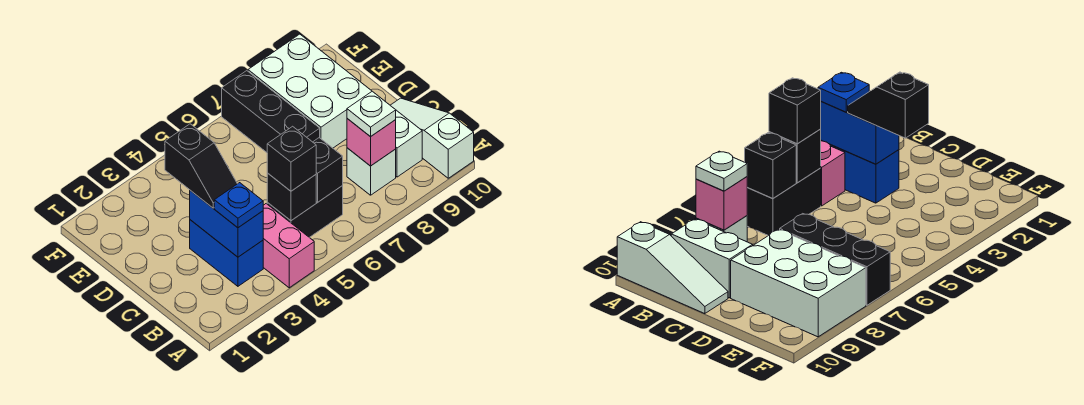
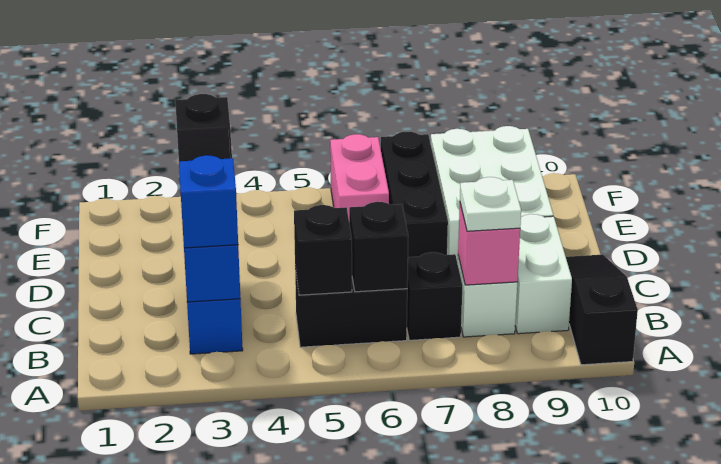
pink 1x2 brick [263,204,314,288] -> pink 1x2 brick moved to [330,134,389,218]
white 1x3 slope [390,98,474,178] -> black 1x3 slope [566,255,638,365]
blue 1x1 plate [214,183,263,228] -> blue 1x1 brick [179,155,238,248]
black 1x1 brick [267,126,316,191] -> black 1x1 brick moved to [407,252,462,340]

